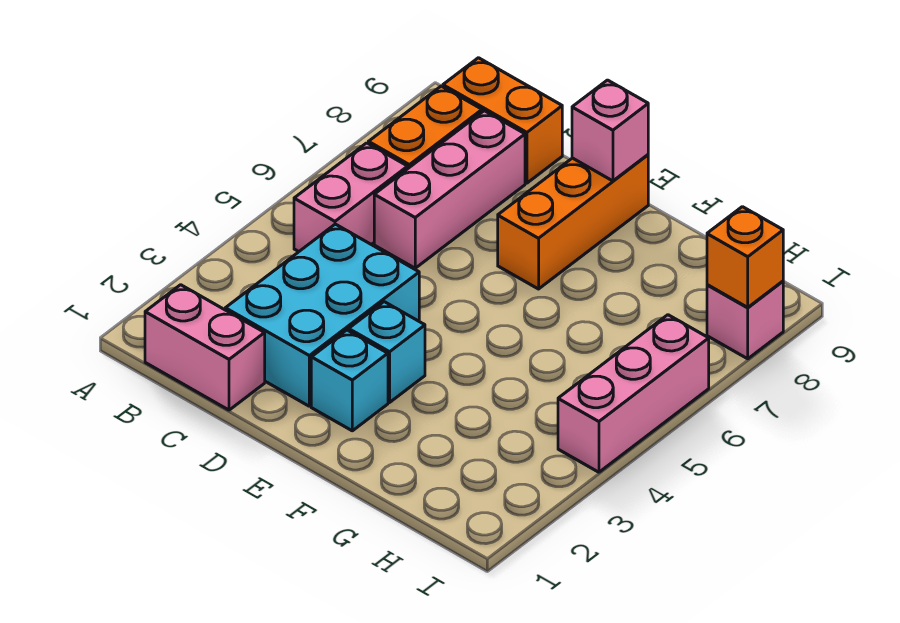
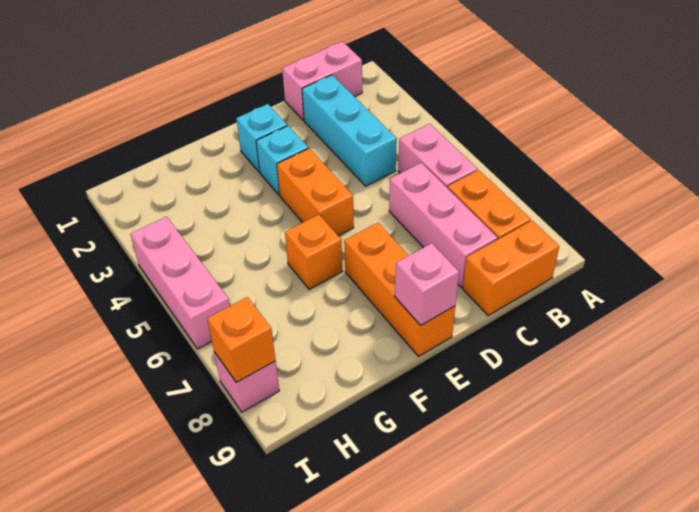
cyan 2x3 brick [225,224,419,406] -> cyan 1x3 brick [302,75,397,186]
none -> orange 1x2 brick [277,149,354,236]
none -> orange 1x1 brick [285,215,343,289]

